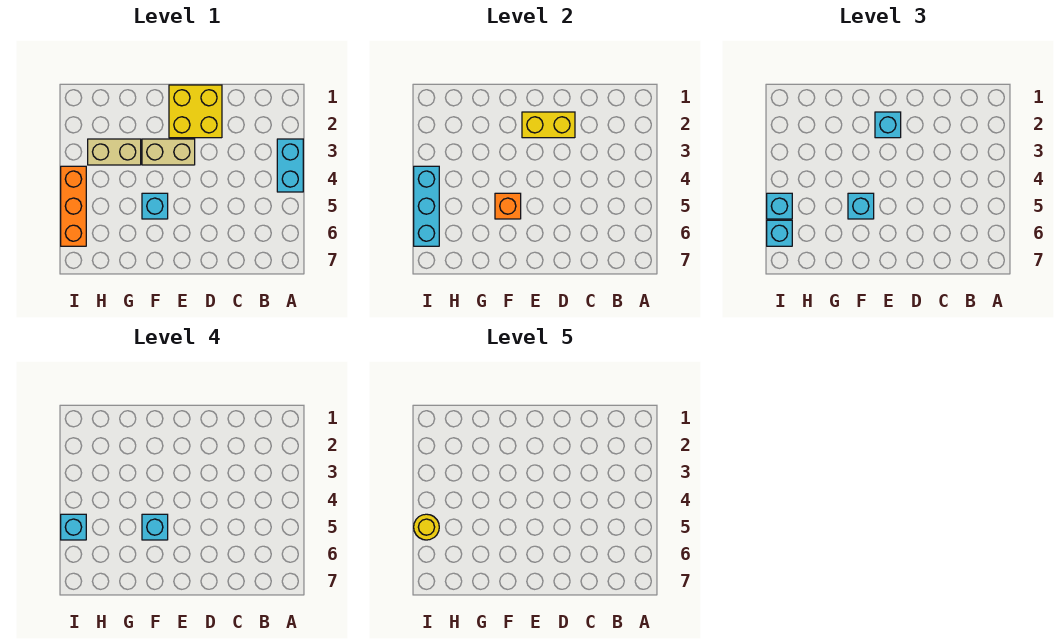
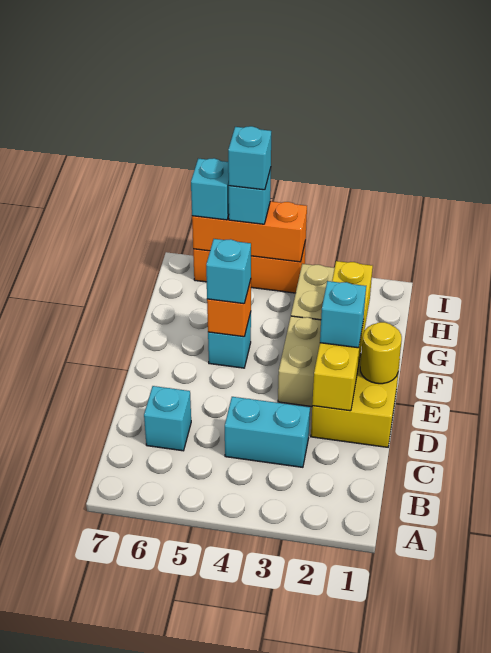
cyan 1x2 brick [277,139,303,192] -> cyan 1x2 brick moved to [225,397,310,467]
yellow 1x2 brick [522,112,575,138] -> yellow 1x4 brick [312,261,373,411]
cyan 1x1 brick [142,514,168,540] -> cyan 1x1 brick moved to [144,386,191,451]
cyan 1x3 brick [414,166,439,246] -> orange 1x3 brick [192,201,307,262]
yellow 1x1 round brick [414,514,439,540] -> yellow 1x1 round brick moved to [360,322,402,384]

